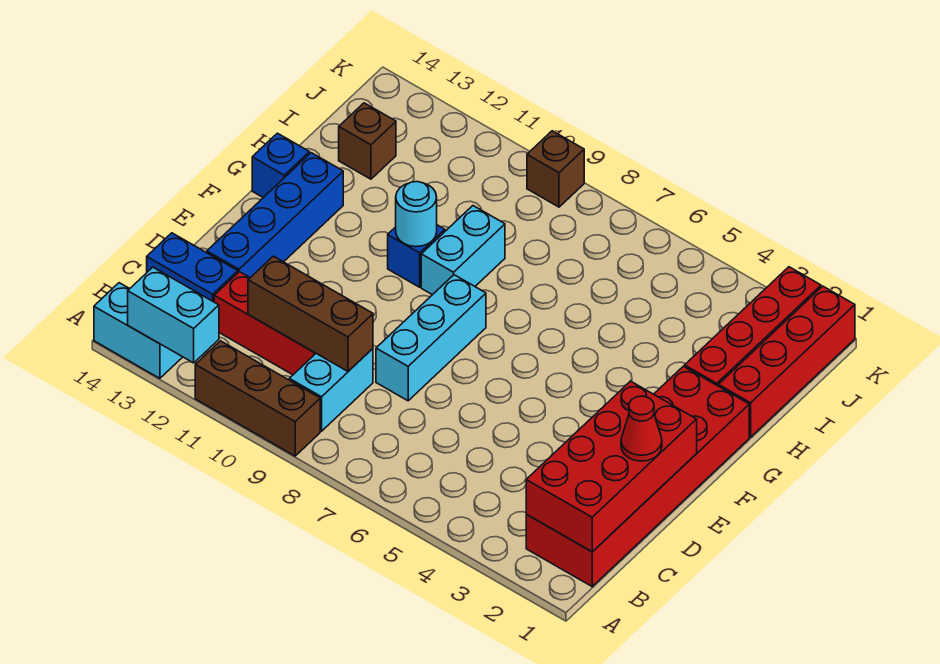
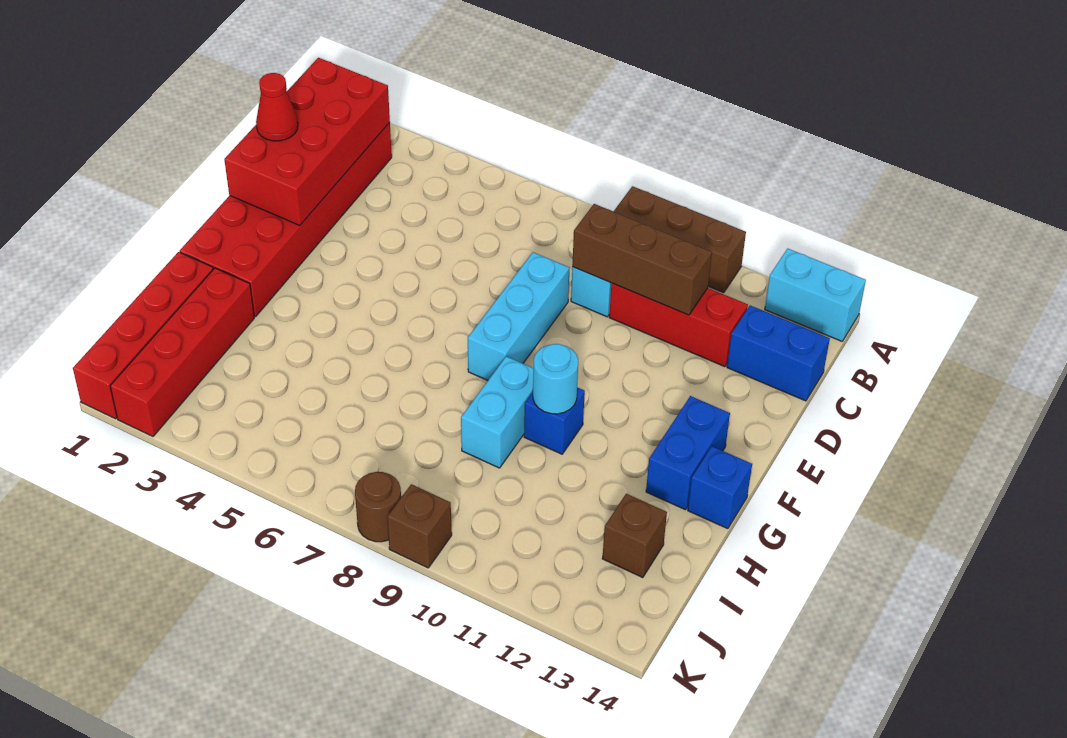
cyan 1x2 brick [128,267,219,363] -> none
blue 1x4 brick [207,153,343,278] -> blue 1x2 brick [646,396,730,510]
none -> brown 1x1 round brick [355,472,401,542]

